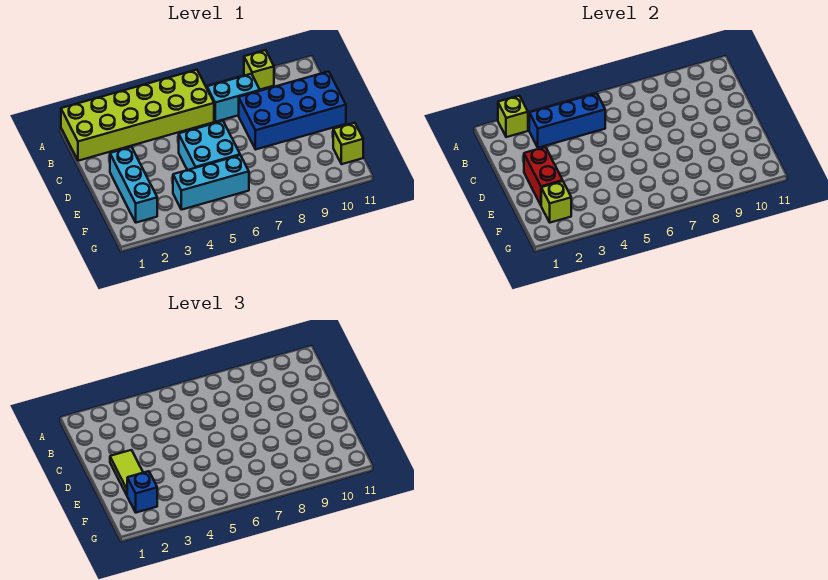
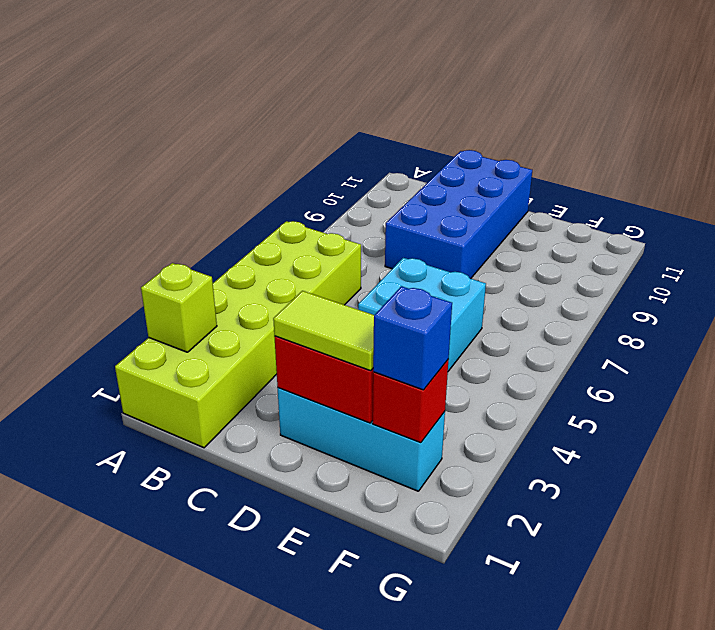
lime 1x1 brick [244,50,274,90] -> none
blue 1x3 brick [529,93,605,148] -> none
cyan 1x2 brick [207,74,260,122] -> none
lime 1x1 brick [541,181,571,223] -> red 1x1 brick [373,360,448,443]
cyan 1x3 brick [173,155,249,210] -> none
lime 1x1 brick [333,123,363,164] -> none

